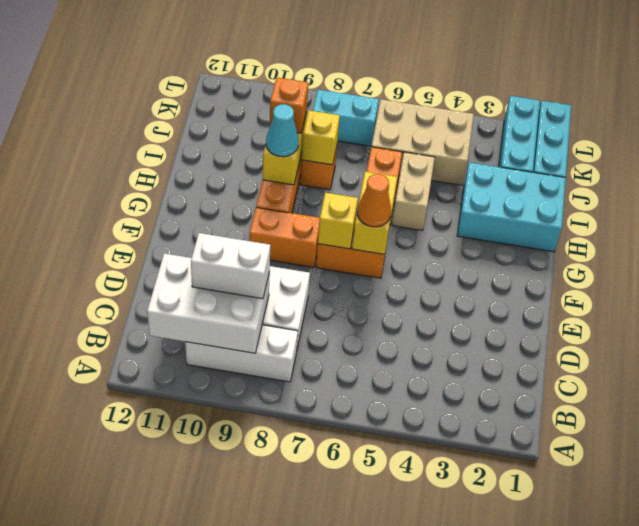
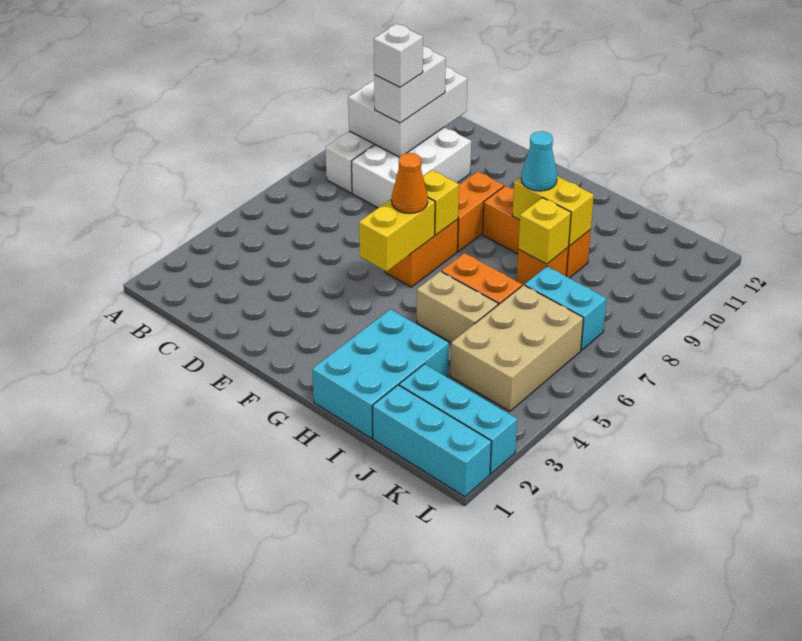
none -> white 1x1 brick [374,24,423,87]
yellow 1x2 brick [352,172,397,254] -> yellow 1x2 brick turned to [359,198,435,271]
orange 1x1 brick [270,78,308,133] -> none
cyan 1x2 brick [313,90,379,146] -> cyan 1x2 brick turned to [525,267,607,350]

